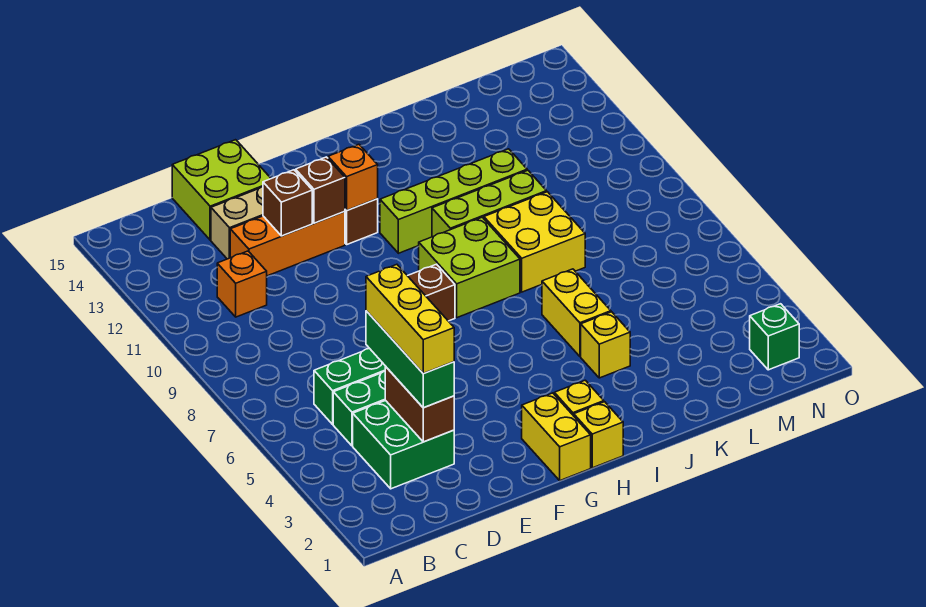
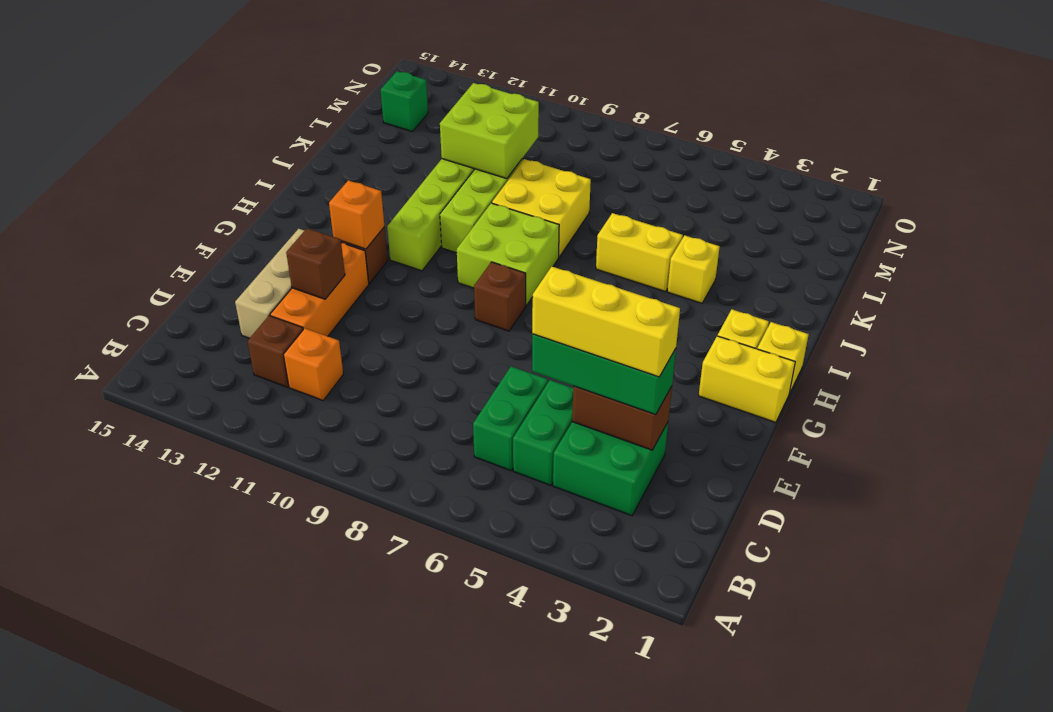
lime 2x2 brick [172,140,271,240] -> lime 2x2 brick moved to [440,83,539,179]
brown 1x1 brick [296,157,345,223] -> brown 1x1 brick moved to [248,316,303,387]
green 1x1 brick [750,304,799,370] -> green 1x1 brick moved to [381,71,428,131]

